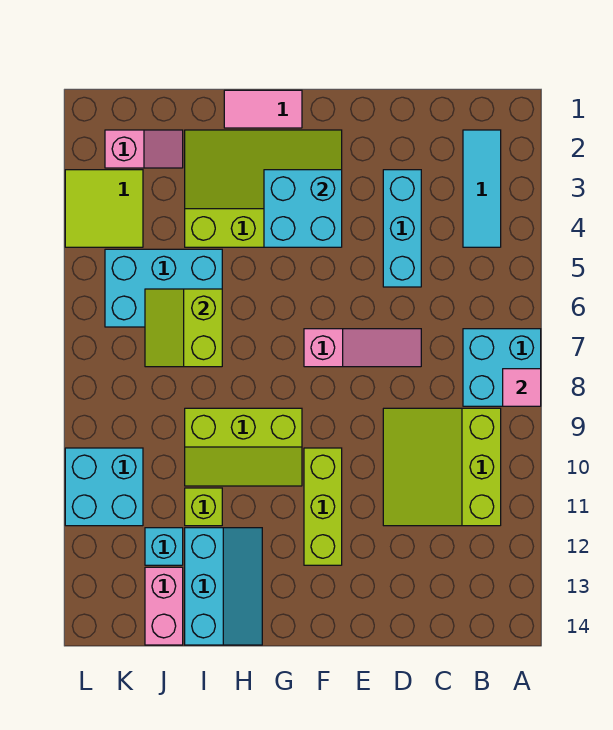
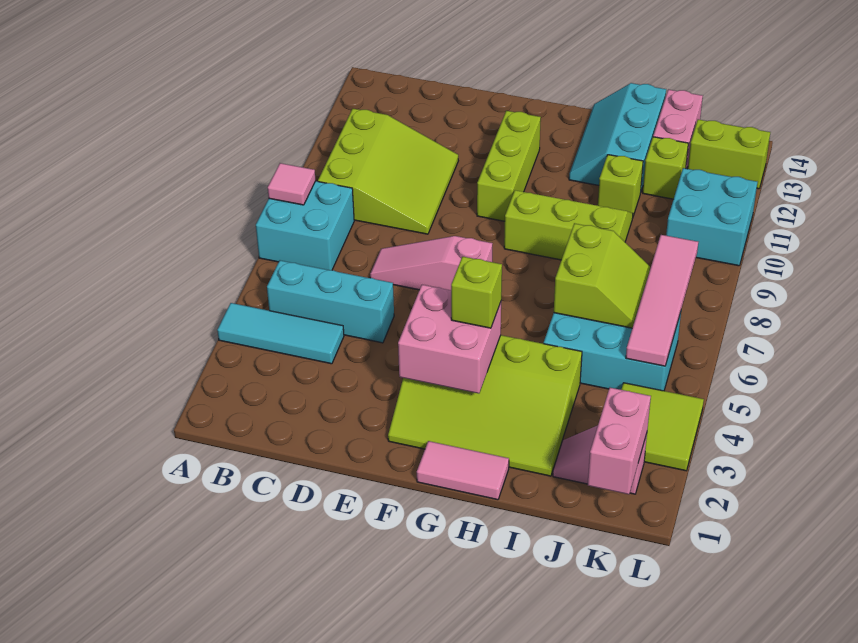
cyan 1x3 tile [463,130,501,247] -> cyan 1x3 tile turned to [217,303,344,364]
cyan 1x3 brick [383,170,421,287] -> cyan 1x3 brick turned to [267,260,394,343]
cyan 2x2 brick [264,170,342,247] -> pink 2x2 brick [398,285,501,393]
none -> lime 1x1 brick [451,257,502,328]
cyan 1x1 brick [145,528,183,565] -> lime 1x1 brick [643,137,689,199]
none -> pink 1x2 brick [588,388,651,494]
none -> pink 1x4 tile [626,235,698,366]
none -> lime 1x2 brick [688,119,770,189]

